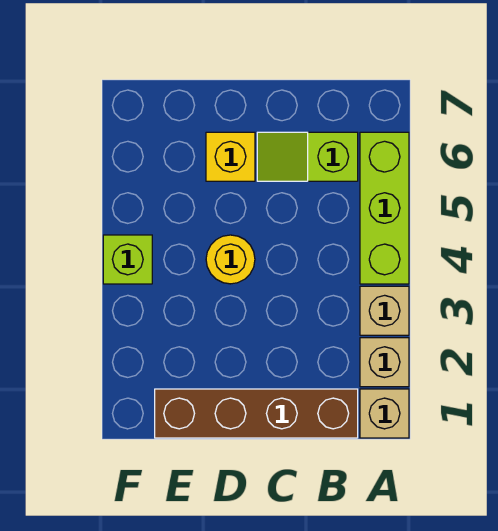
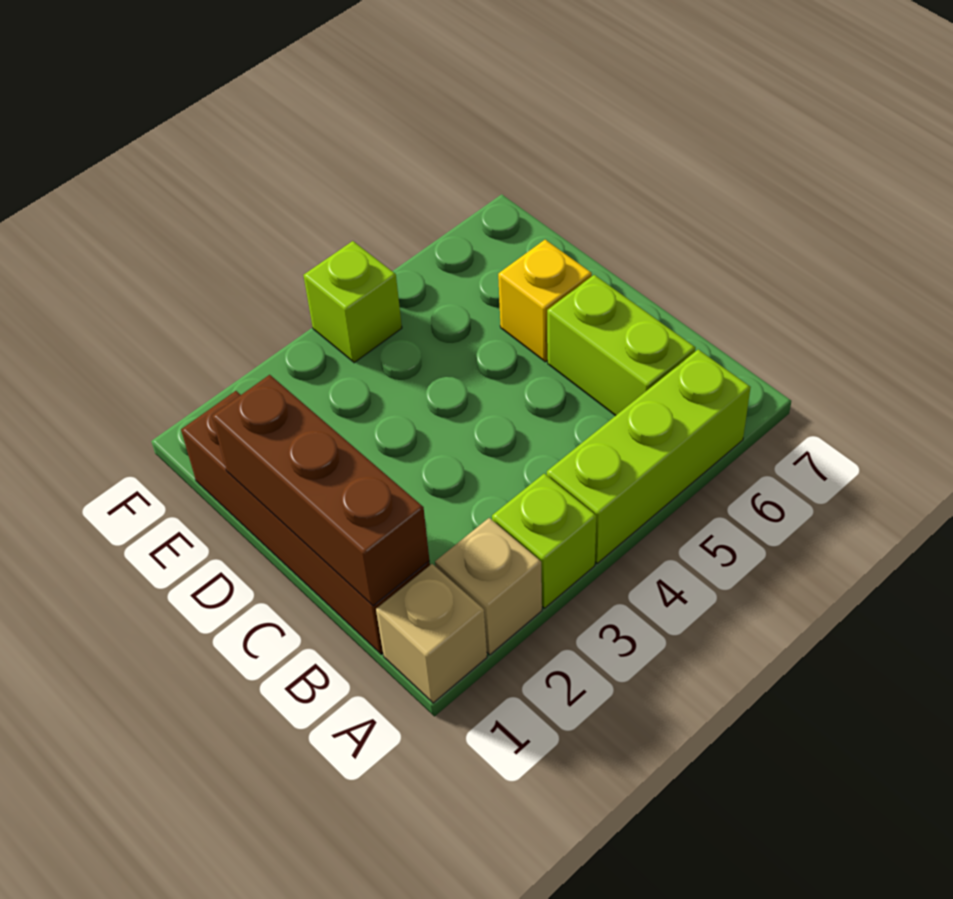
tan 1x1 brick [360,286,409,335] -> lime 1x1 brick [492,474,596,608]
none -> brown 1x3 brick [212,375,429,606]
lime 1x2 slope [257,132,358,181] -> lime 1x2 brick [547,275,695,416]
yellow 1x1 round brick [206,235,255,284] -> none

